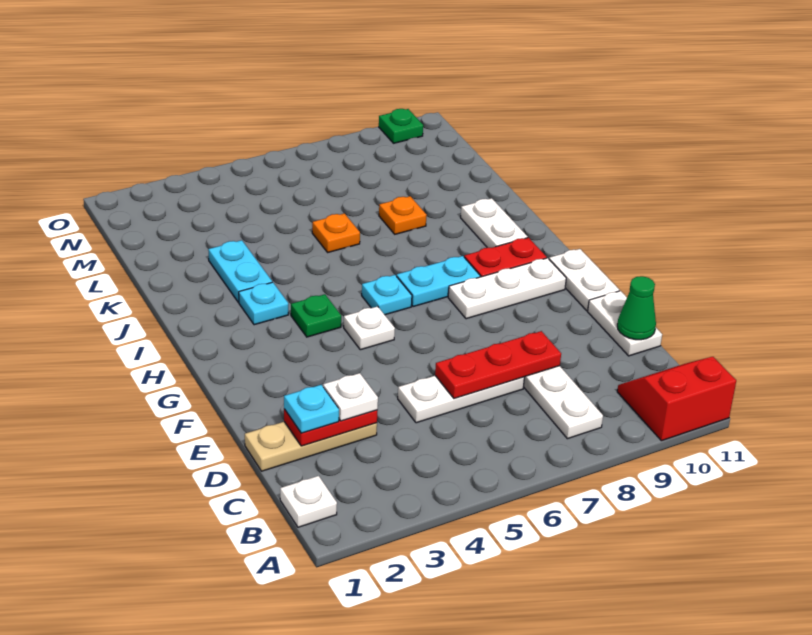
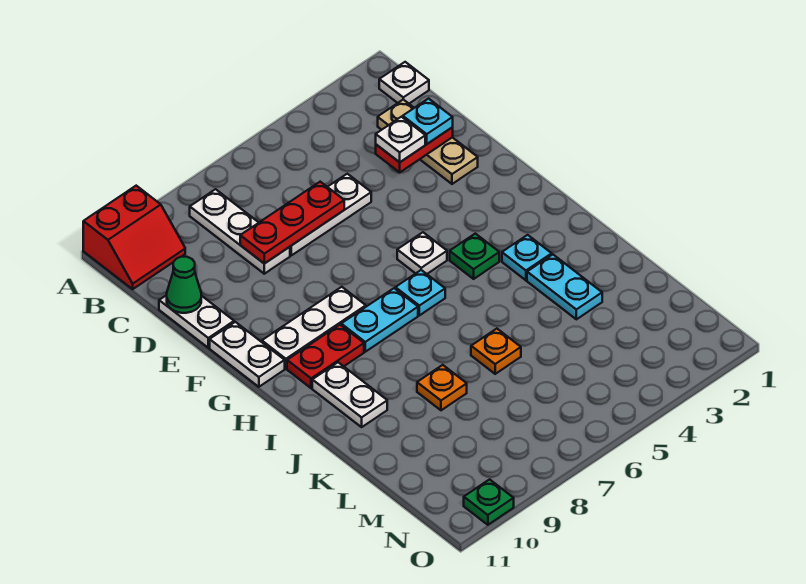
tan 1x3 plate [245,422,377,471] -> tan 1x3 plate turned to [378,100,478,184]

